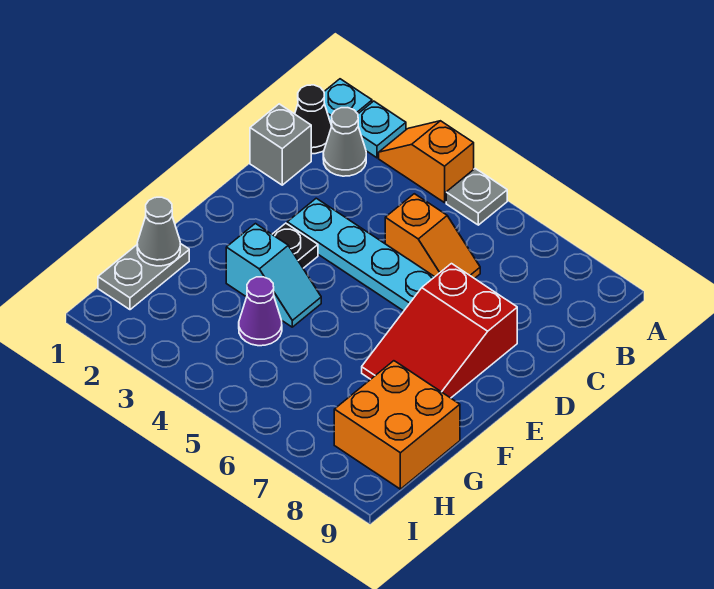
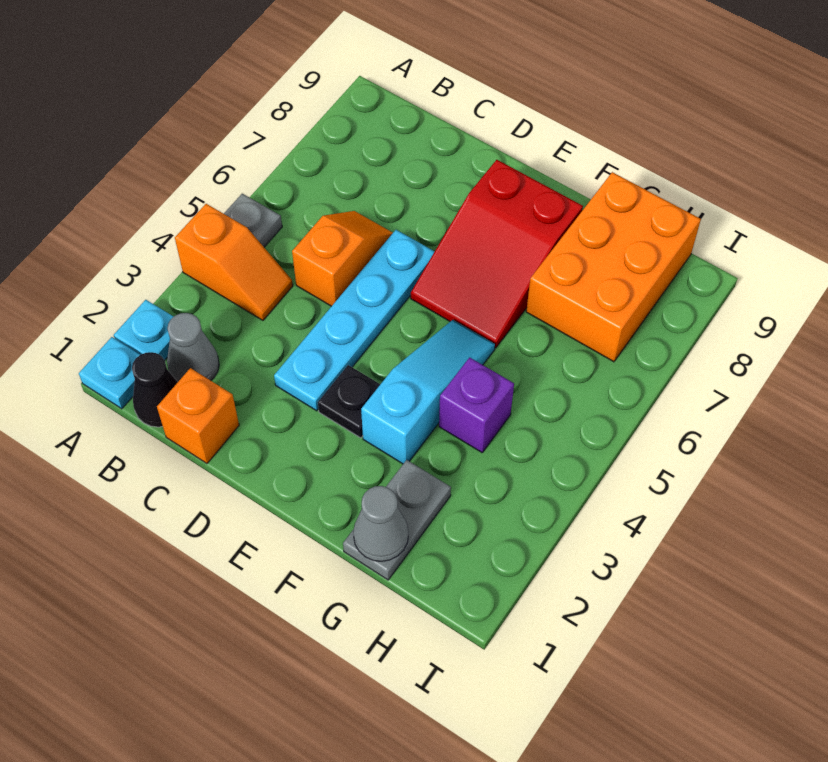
orange 1x2 slope [379,121,474,203] -> orange 1x2 slope turned to [175,204,293,320]
grey 1x1 brick [250,104,311,185] -> orange 1x1 brick [157,368,239,463]
red 2x3 slope [362,264,517,398] -> red 2x3 slope turned to [411,160,583,348]
cyan 1x2 slope [226,224,321,327] -> cyan 1x3 slope [361,320,495,464]
grey 1x2 plate [98,243,189,310] -> grey 1x2 plate turned to [343,460,451,580]
purple 1x1 cone [239,277,282,346] -> purple 1x1 brick [439,357,514,452]
orange 2x2 brick [334,361,460,489] -> orange 2x3 brick [526,172,701,362]

